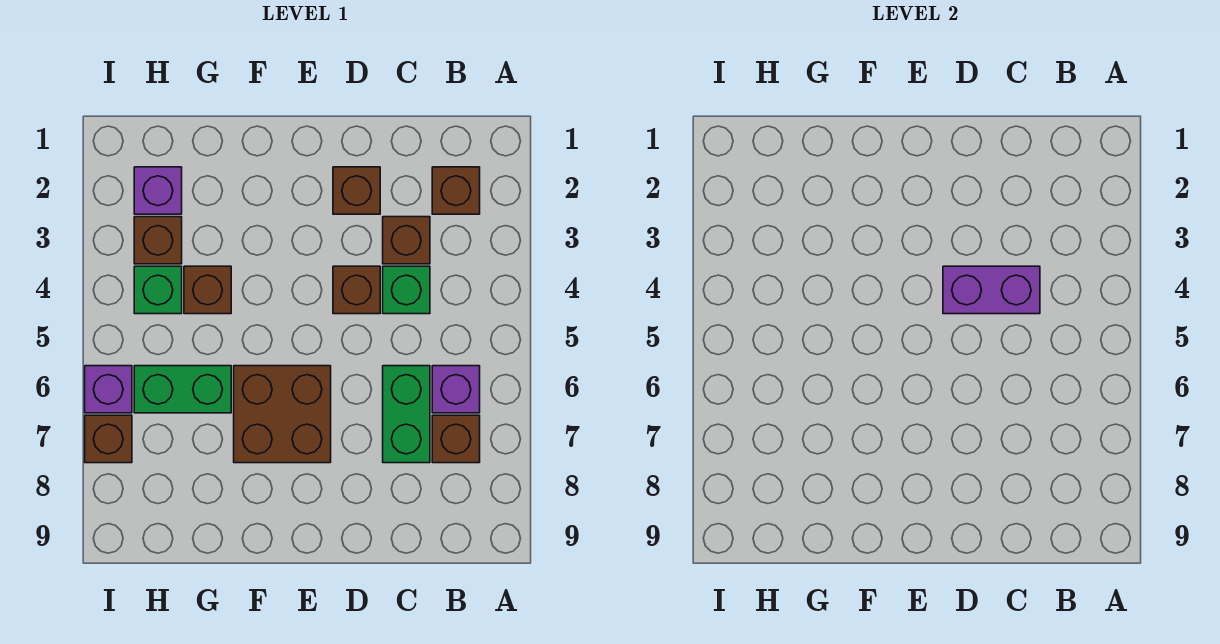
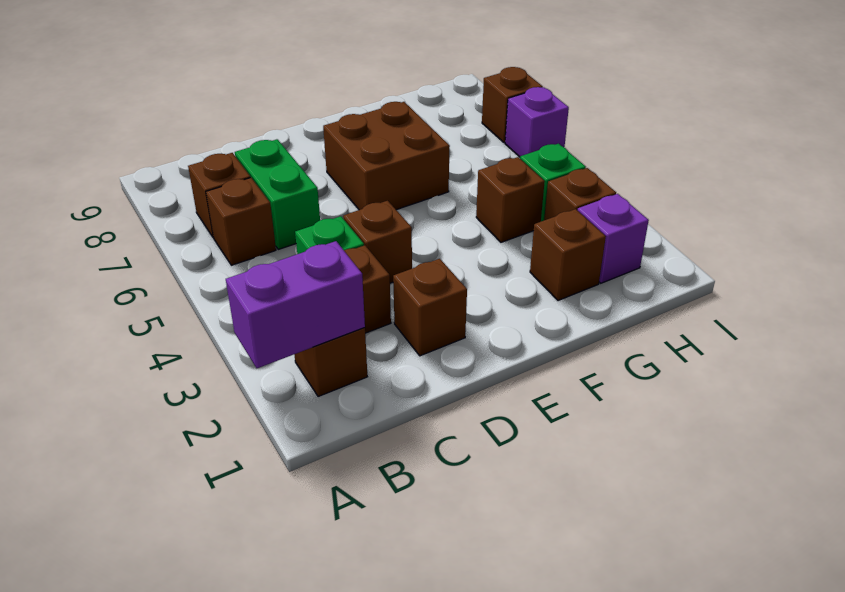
purple 1x1 brick [432,366,480,413] -> brown 1x1 brick [206,178,276,265]
purple 1x2 brick [943,266,1040,314] -> purple 1x2 brick moved to [226,241,365,368]
none -> brown 1x1 brick [530,209,606,301]
green 1x2 brick [134,366,231,413] -> none

